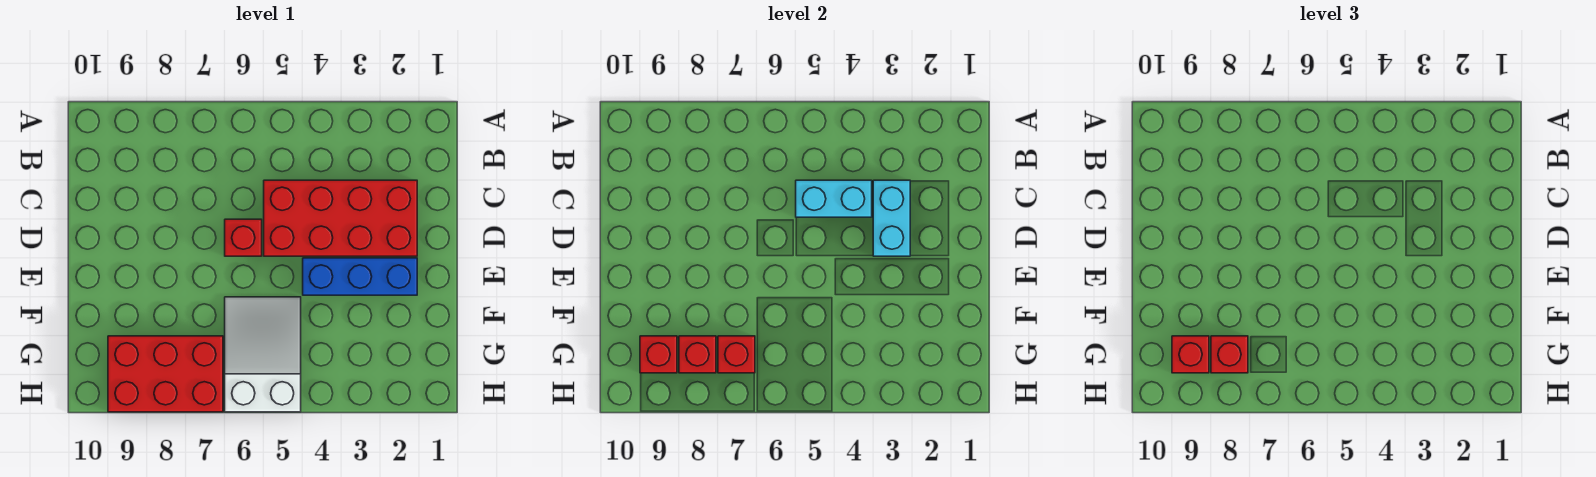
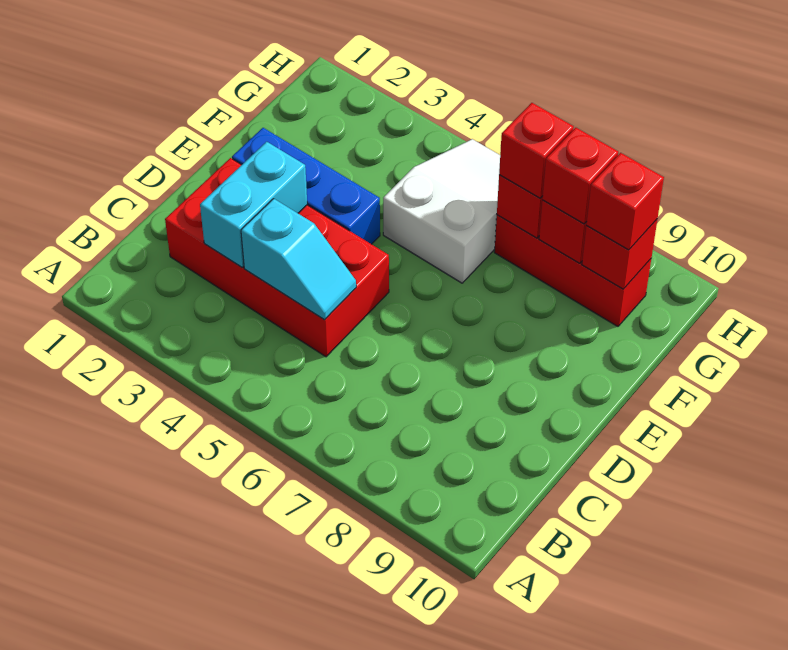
cyan 1x2 brick [796,180,872,217] -> cyan 1x2 slope [241,199,356,320]
red 1x1 brick [225,219,262,256] -> red 1x1 brick moved to [499,103,574,198]
white 2x3 slope [225,297,301,412] -> white 2x3 slope turned to [383,139,500,283]
red 2x3 brick [108,336,223,412] -> red 1x3 brick [494,215,651,326]

